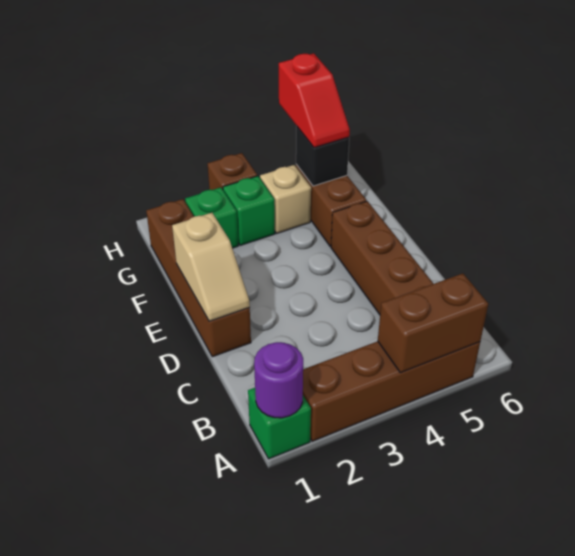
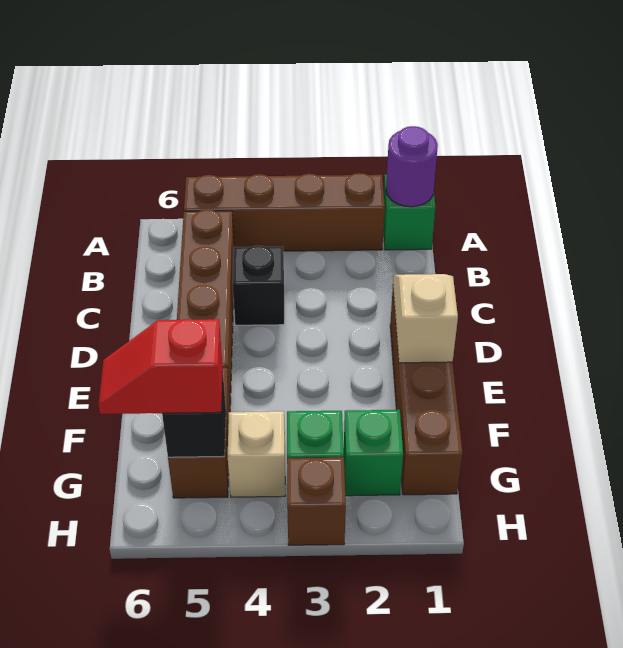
brown 1x2 brick [378,273,488,373] -> none
none -> black 1x1 brick [233,246,284,325]
red 1x2 slope [279,53,350,148] -> red 1x2 slope turned to [98,319,223,414]

